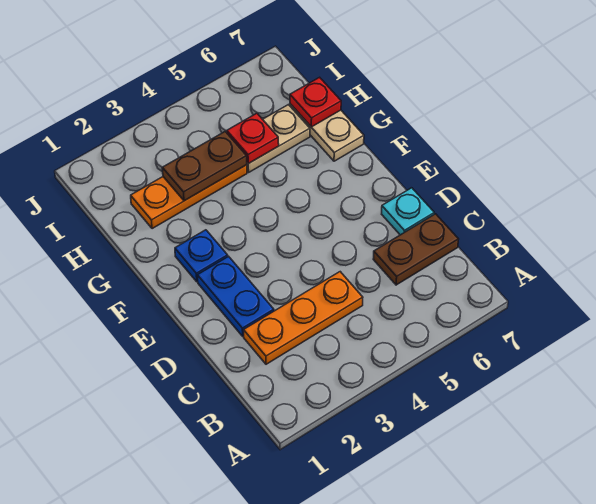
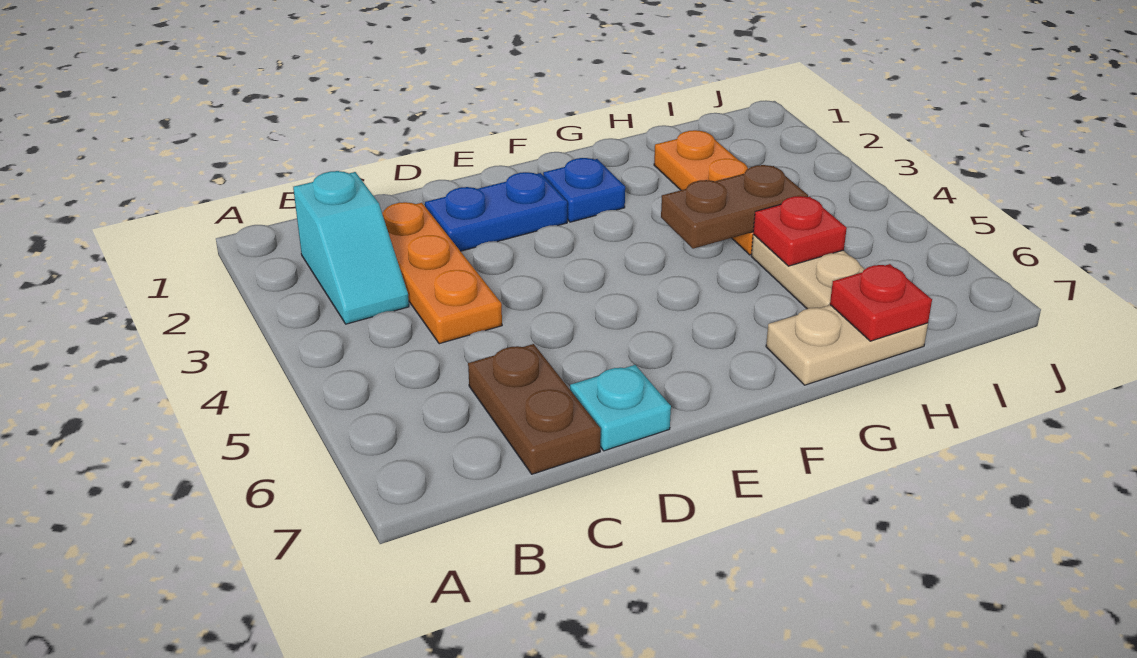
none -> cyan 1x2 slope [293,171,409,324]
brown 1x2 plate [162,132,247,201] -> brown 1x2 plate turned to [661,165,808,249]

